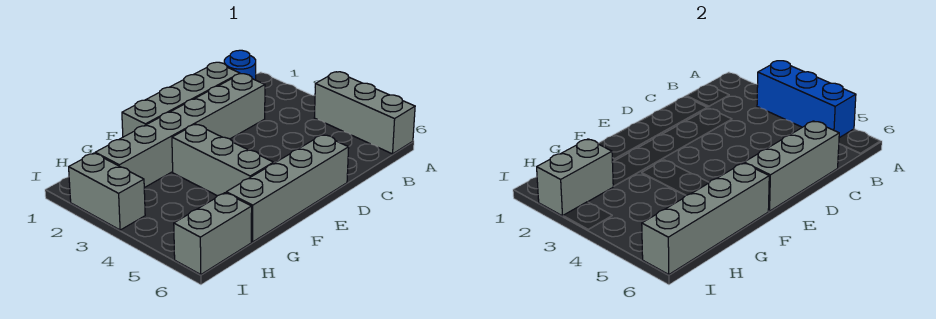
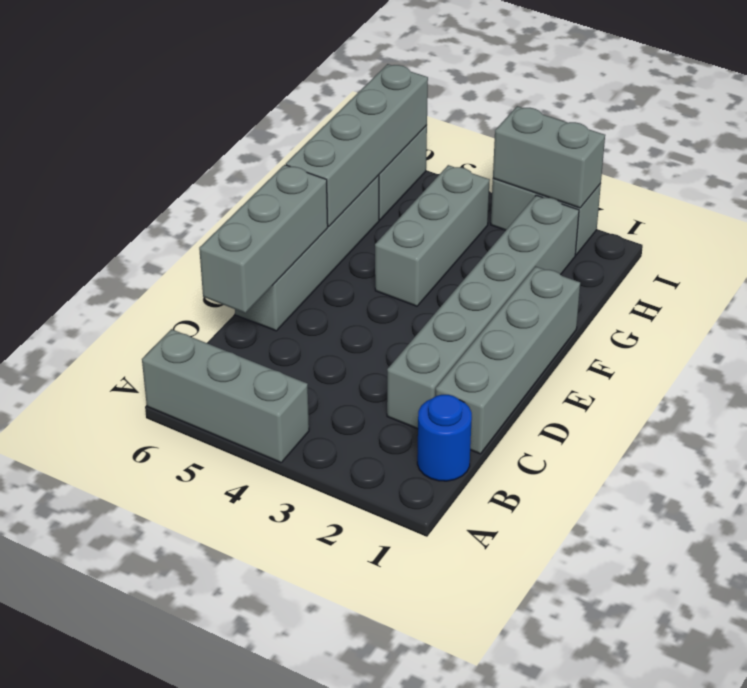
blue 1x3 brick [757,61,856,138] -> none
grey 1x3 brick [172,124,274,196] -> grey 1x3 brick turned to [375,165,490,306]
grey 1x2 brick [537,139,613,216] -> grey 1x2 brick turned to [493,106,605,208]

